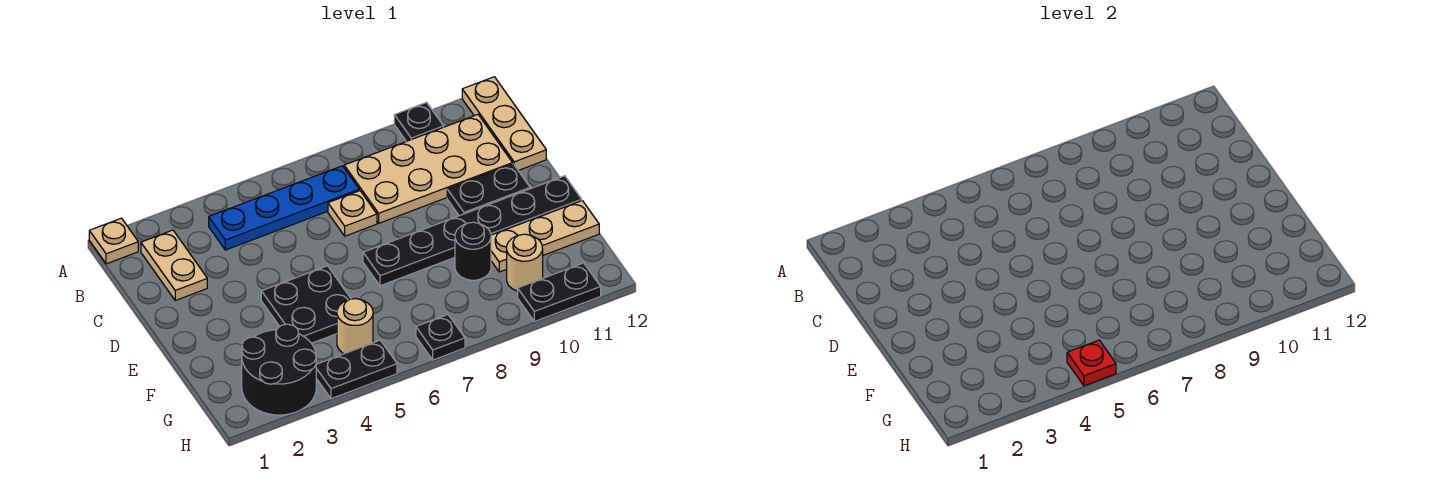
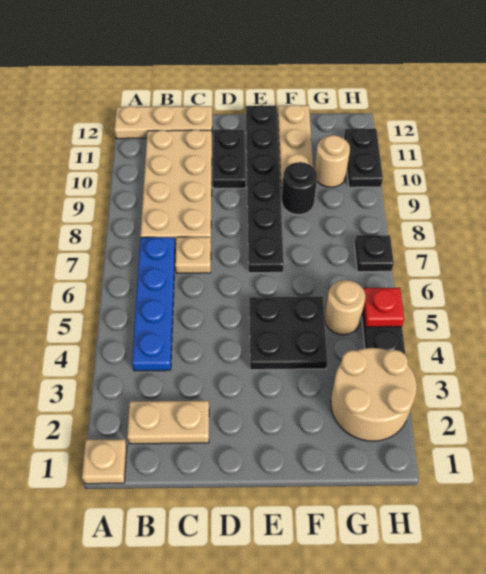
black 1x1 plate [394,103,443,141] -> none
black 2x2 round brick [242,324,316,415] -> tan 2x2 round brick [331,348,417,441]

